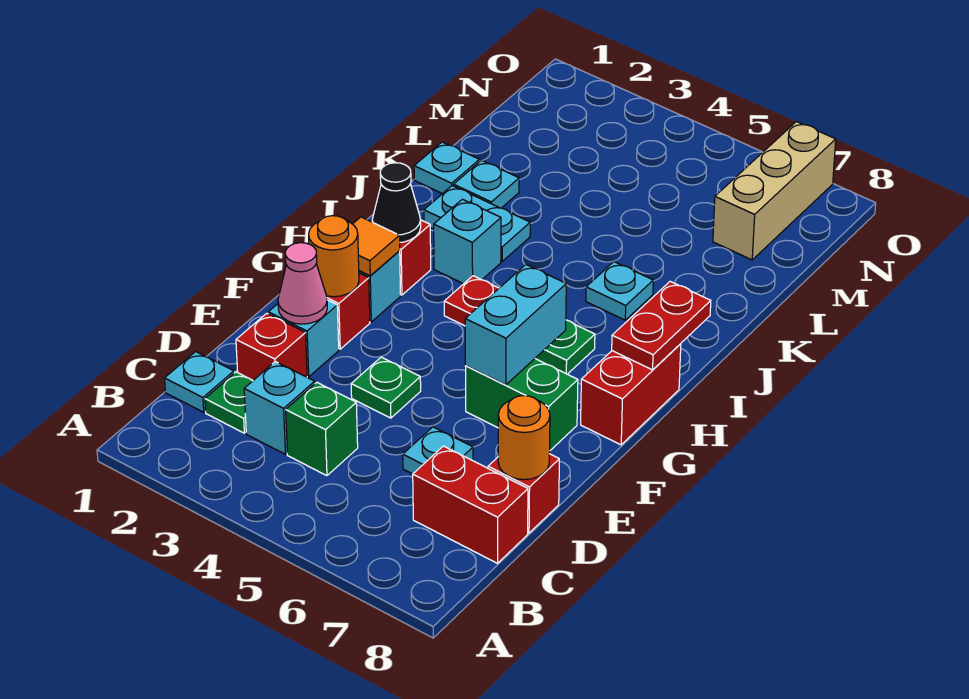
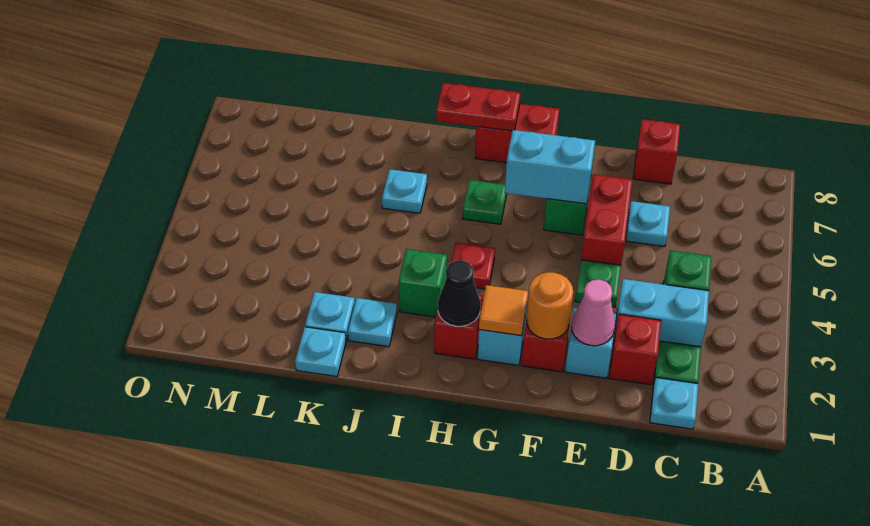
cyan 1x1 brick [244,362,315,454] -> cyan 1x2 brick [614,279,709,347]
red 1x2 brick [413,446,528,563] -> red 1x2 brick moved to [581,174,632,265]
orange 1x1 round brick [498,396,550,480] -> none
cyan 1x1 brick [434,199,501,284] -> green 1x1 brick [399,249,447,317]
cyan 1x2 plate [424,186,530,261] -> cyan 1x1 plate [348,298,397,347]
tan 1x3 brick [713,122,836,260] -> none

